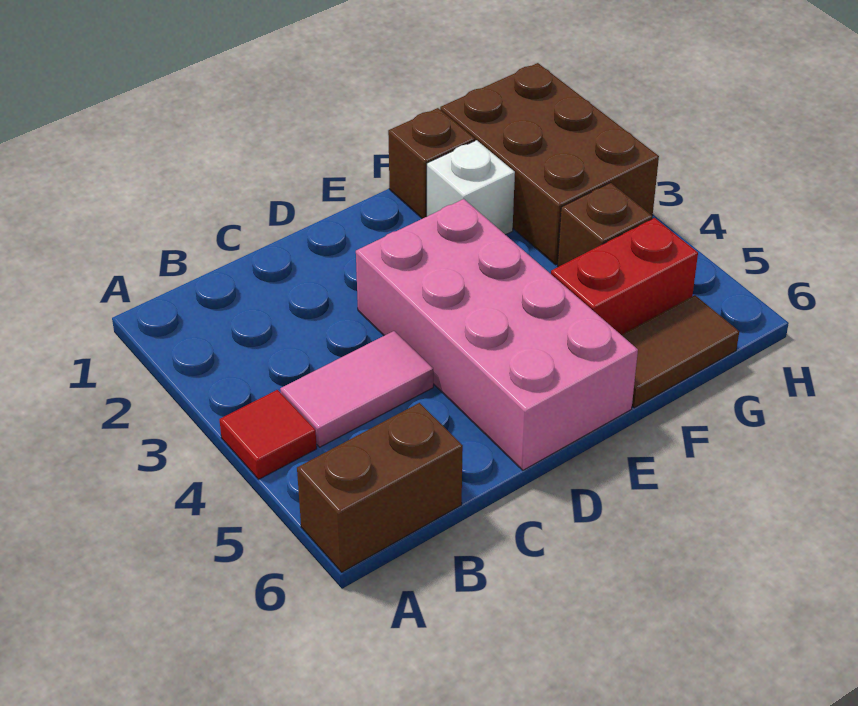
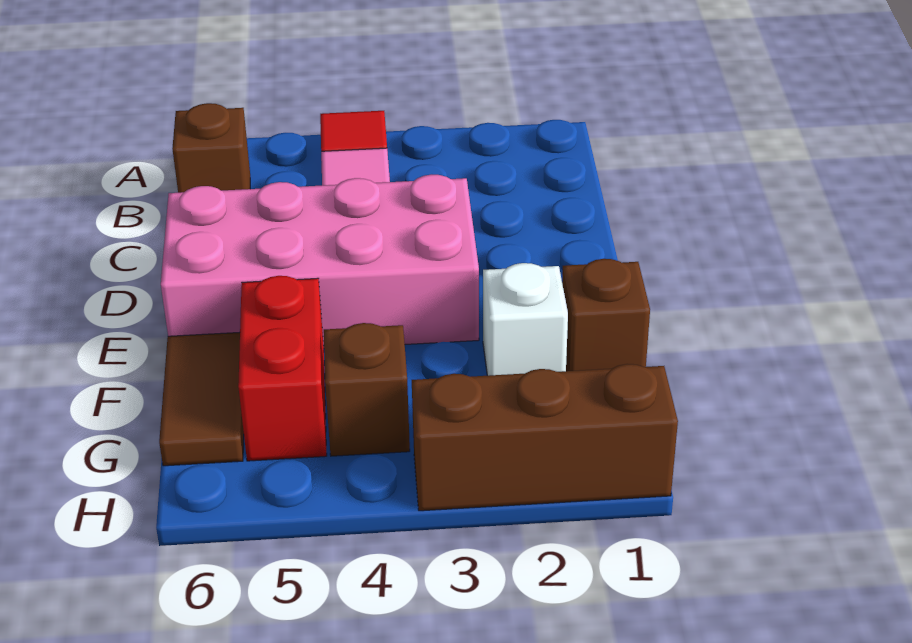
brown 1x2 brick [297,403,463,572] -> brown 1x1 brick [172,103,250,193]
brown 2x3 brick [440,63,659,265] -> brown 1x3 brick [412,364,678,511]

